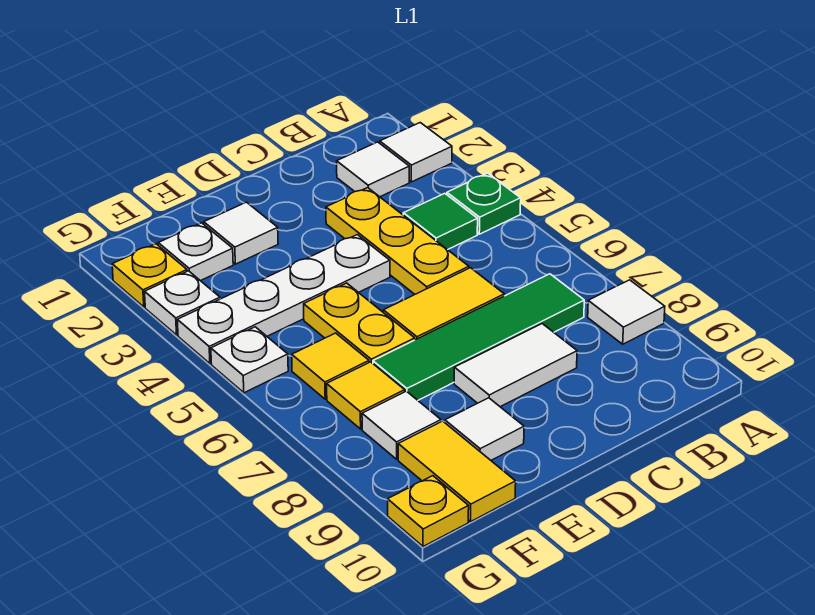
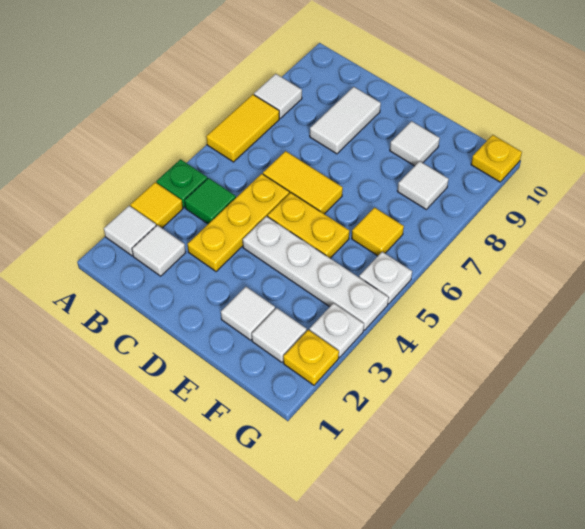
green 1x4 tile [373,274,584,400] -> none
white 1x2 tile [454,324,577,407] -> white 1x2 tile turned to [310,87,381,154]
yellow 1x2 plate [304,283,415,363] -> yellow 1x2 plate turned to [268,193,349,258]
white 1x1 plate [158,223,233,281] -> white 1x1 tile [252,308,307,362]
yellow 1x1 tile [327,362,405,429] -> yellow 1x1 tile moved to [130,182,183,228]
yellow 1x2 tile [398,421,516,521] -> yellow 1x2 tile moved to [206,94,279,162]

